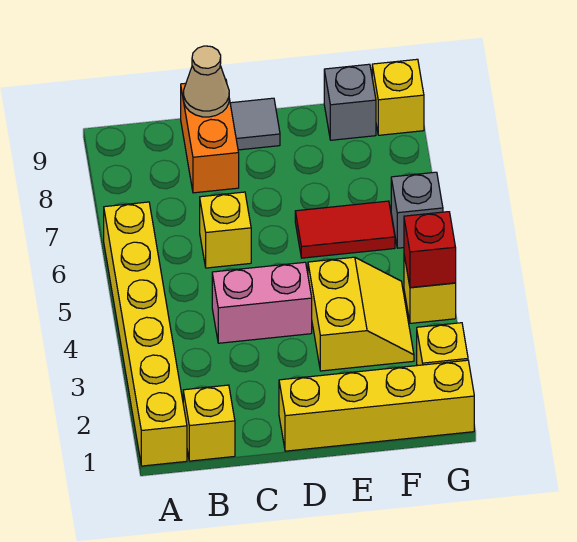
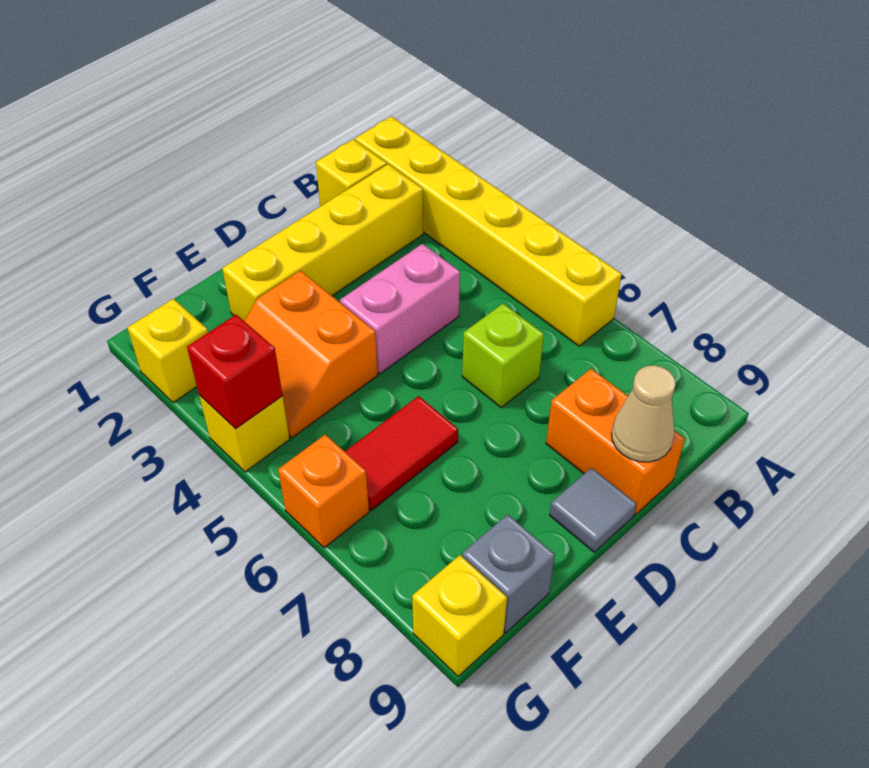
yellow 1x1 brick [200,192,251,268] -> lime 1x1 brick [462,304,544,408]
yellow 1x4 brick [279,360,474,451] -> yellow 1x4 brick moved to [222,164,423,321]
yellow 2x2 slope [308,257,414,371] -> orange 2x2 slope [244,271,378,438]
grey 1x1 brick [391,172,443,248] -> orange 1x1 brick [278,435,369,548]

